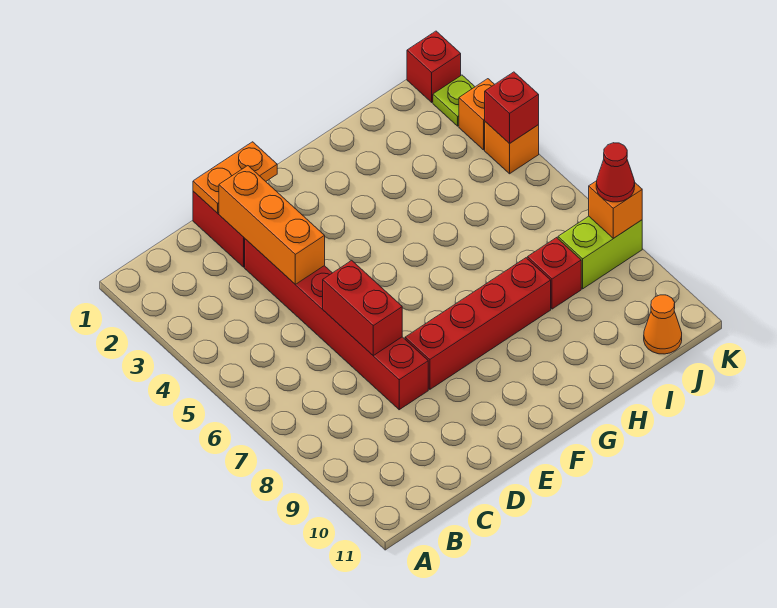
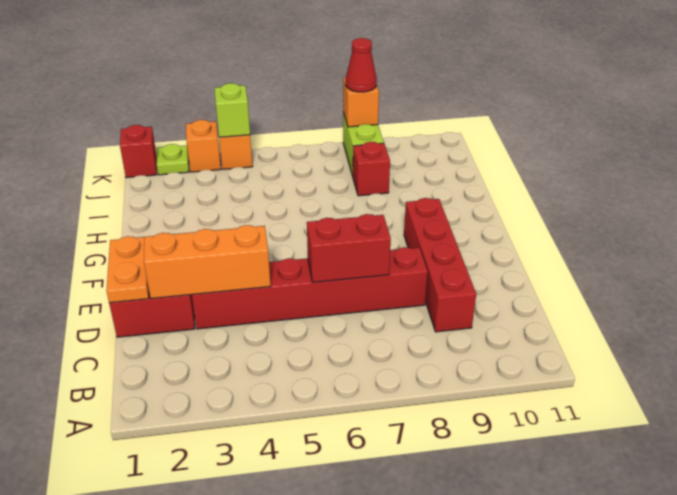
red 1x4 brick [405,258,551,389] -> red 1x4 brick moved to [404,198,476,332]
orange 1x1 cone [644,295,682,354] -> none
red 1x1 brick [485,72,539,144] -> lime 1x1 brick [214,83,250,138]

